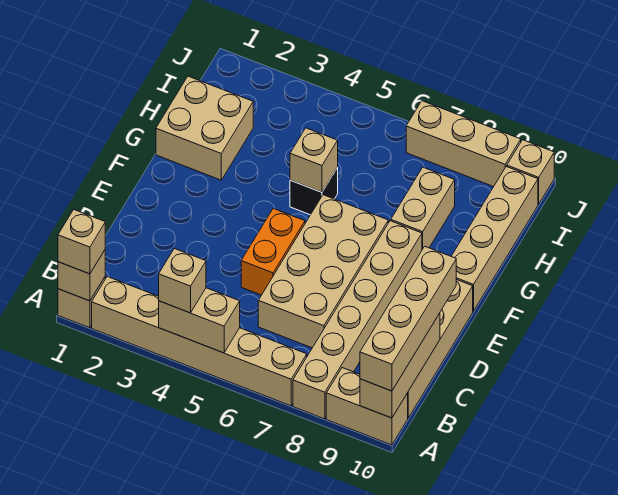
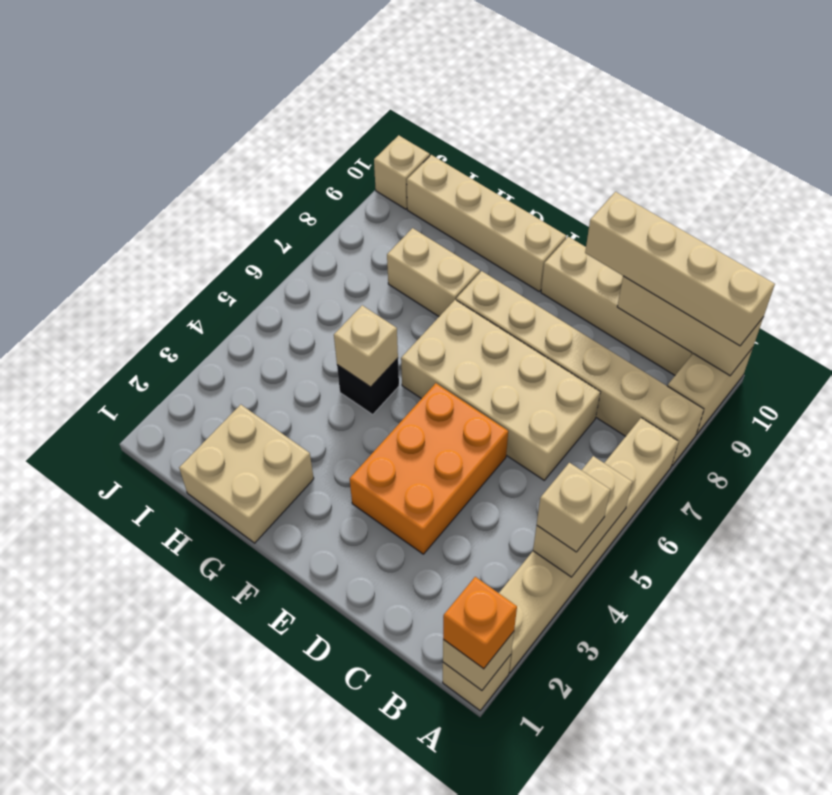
tan 1x1 brick [58,210,105,274] -> orange 1x1 brick [443,577,517,669]
orange 1x2 brick [241,209,305,295] -> orange 2x3 brick [350,383,508,554]
tan 1x3 brick [406,101,521,187] -> none

